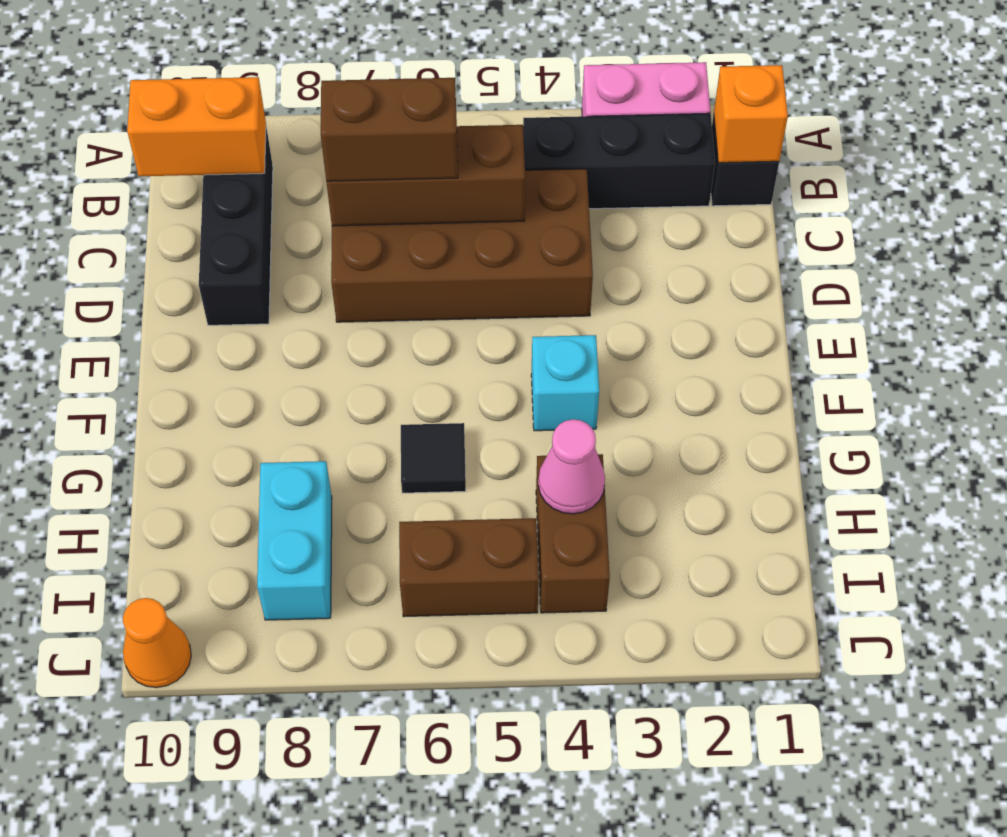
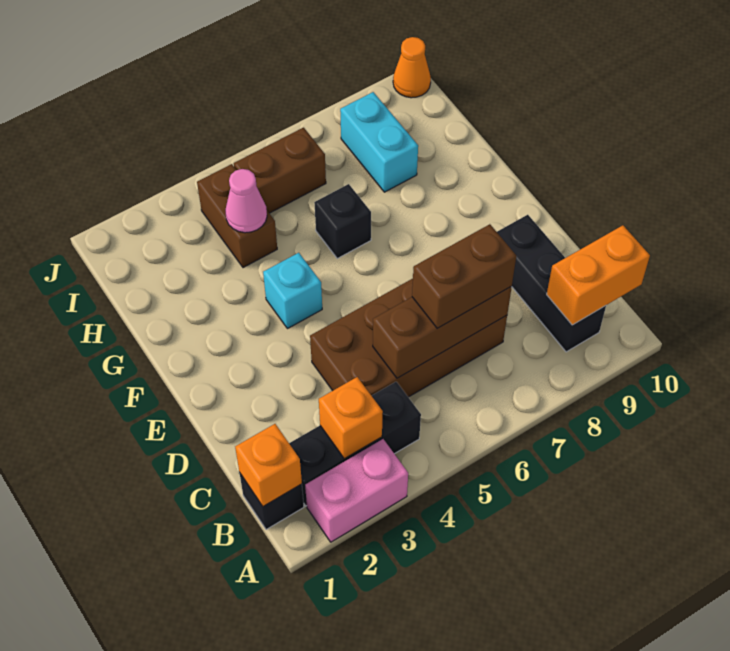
none -> orange 1x1 brick [319,377,383,459]
black 1x1 tile [401,423,466,493] -> black 1x1 brick [314,184,371,258]

